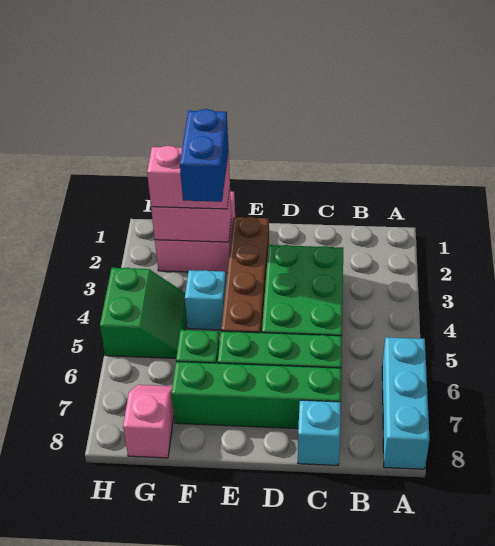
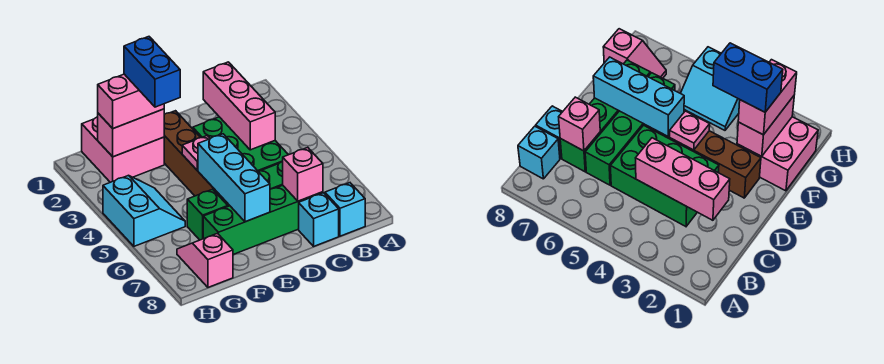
cyan 1x3 brick [382,337,430,469] -> cyan 1x3 brick moved to [198,134,270,222]
none -> pink 1x3 brick [203,62,275,150]
none -> pink 1x1 brick [283,147,323,201]
none -> pink 1x1 plate [182,136,210,170]
cyan 1x1 brick [185,270,226,330] -> cyan 1x1 brick moved to [325,183,365,236]
green 2x2 slope [100,268,187,358] -> cyan 2x2 slope [103,175,185,246]

